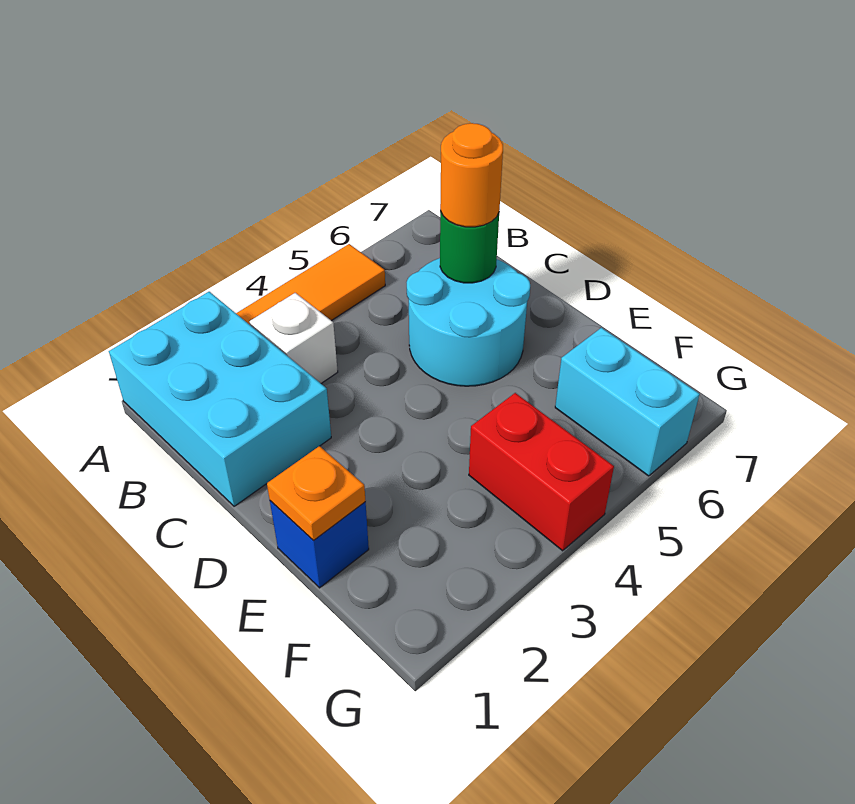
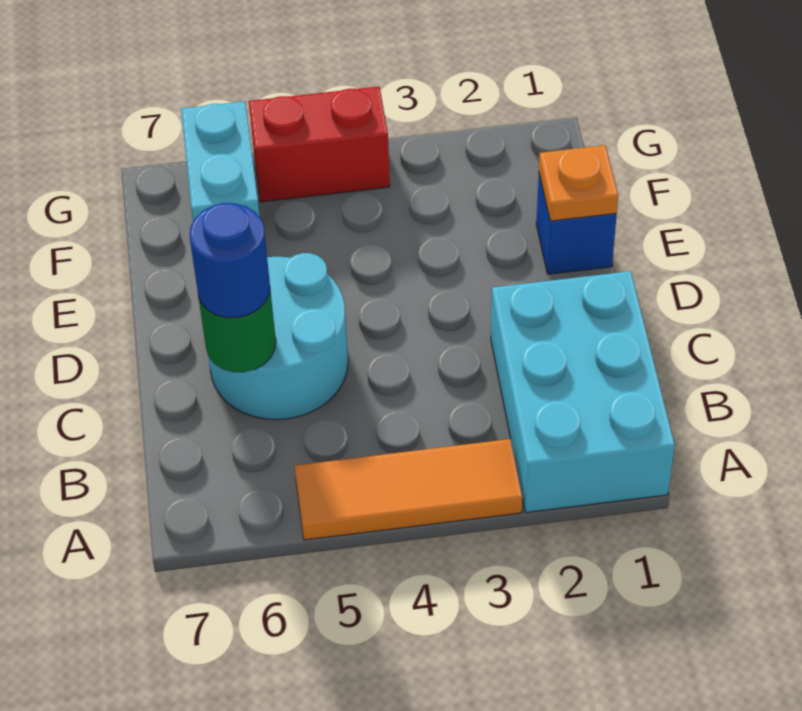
white 1x1 brick [250,293,338,383] -> none
orange 1x1 round brick [440,123,503,227] -> blue 1x1 round brick [190,203,270,318]
red 1x2 brick [469,393,614,551] -> red 1x2 brick turned to [249,87,390,202]

